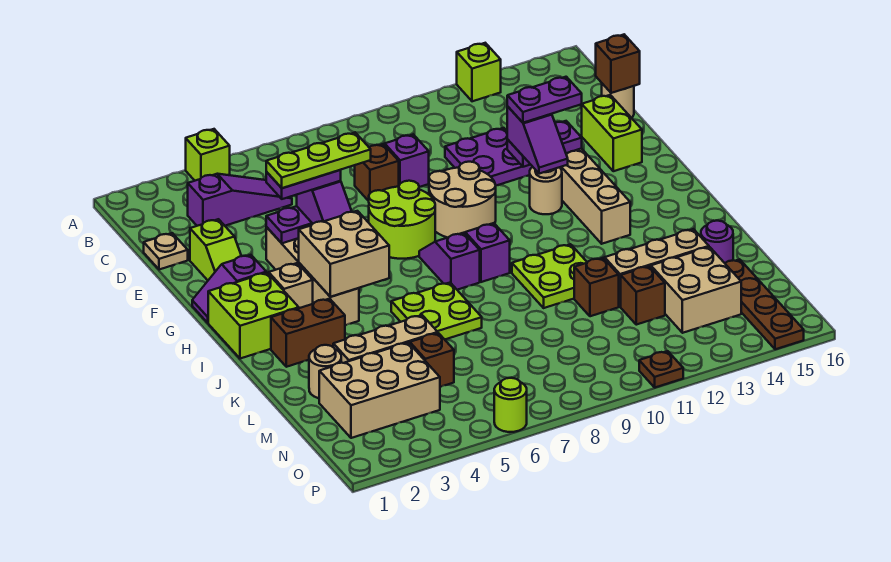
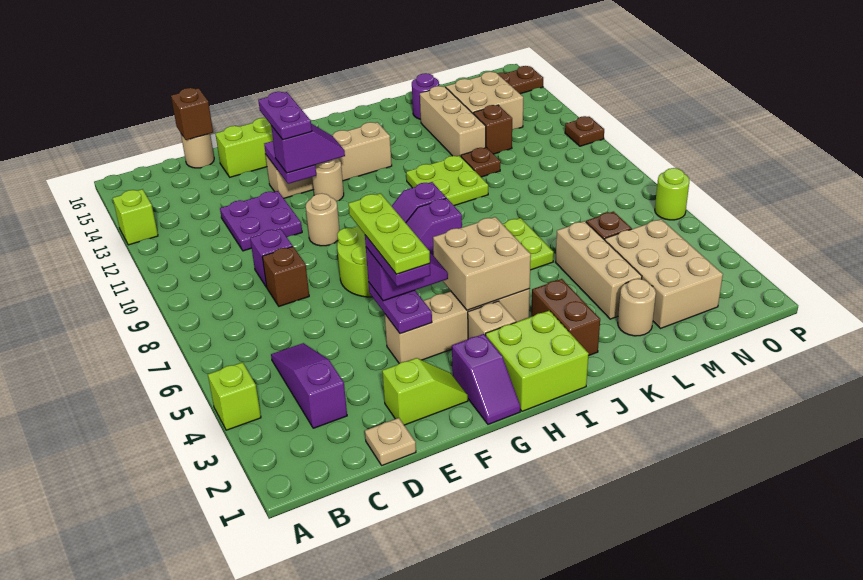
tan 2x2 round brick [429,162,496,238] -> tan 1x1 round brick [306,194,340,246]
brown 1x1 brick [574,258,619,316] -> brown 1x1 plate [461,147,501,177]

